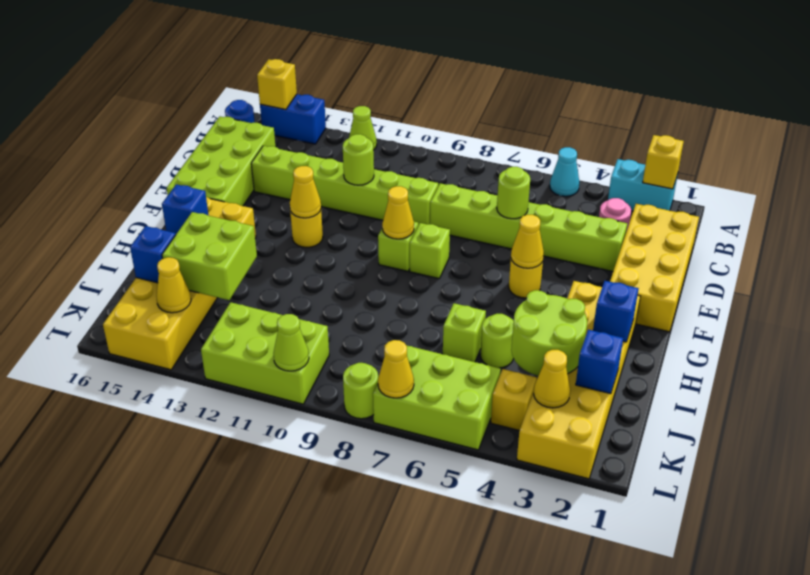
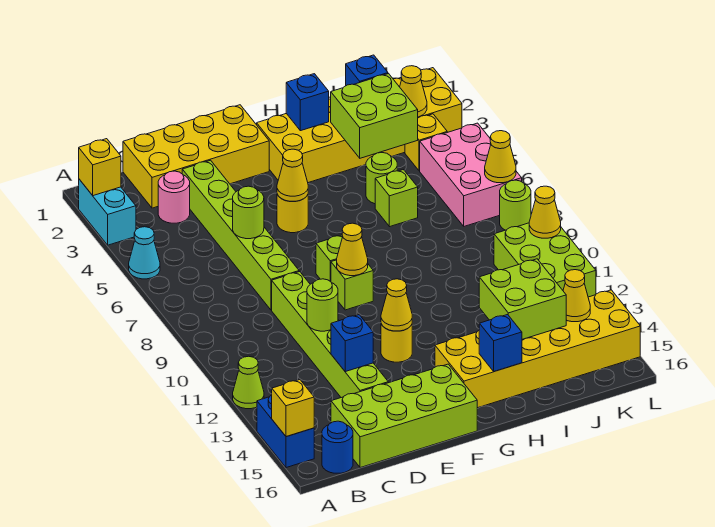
lime 2x2 round brick [511,290,587,376] -> lime 2x2 brick [331,74,418,158]
blue 1x1 brick [130,226,176,283] -> blue 1x1 brick moved to [331,315,373,372]
lime 2x3 brick [373,345,501,450] -> pink 2x3 brick [420,123,522,226]
lime 1x1 cone [273,314,309,371] -> yellow 1x1 cone [529,186,561,238]

